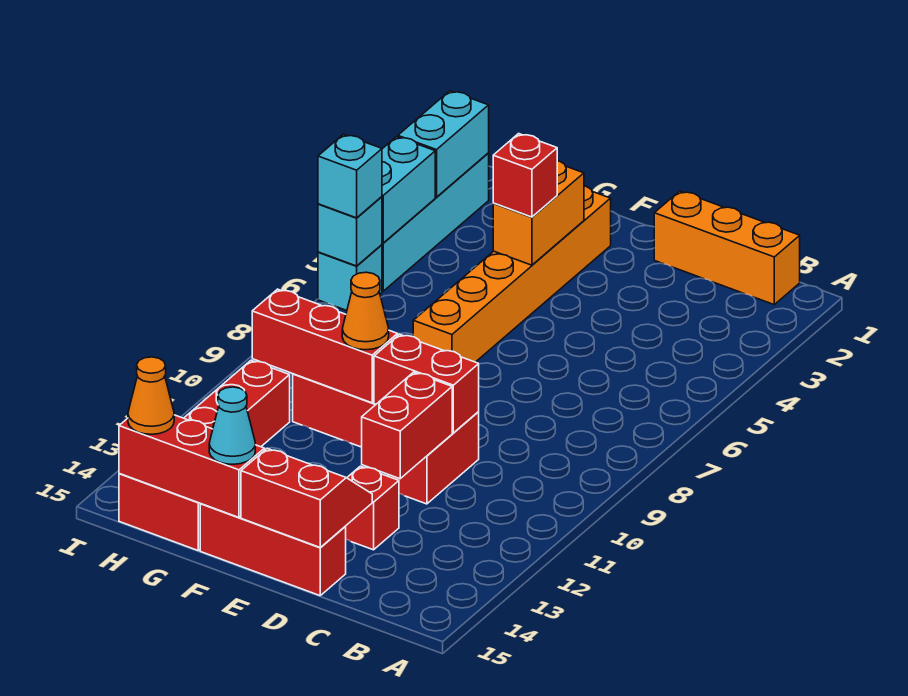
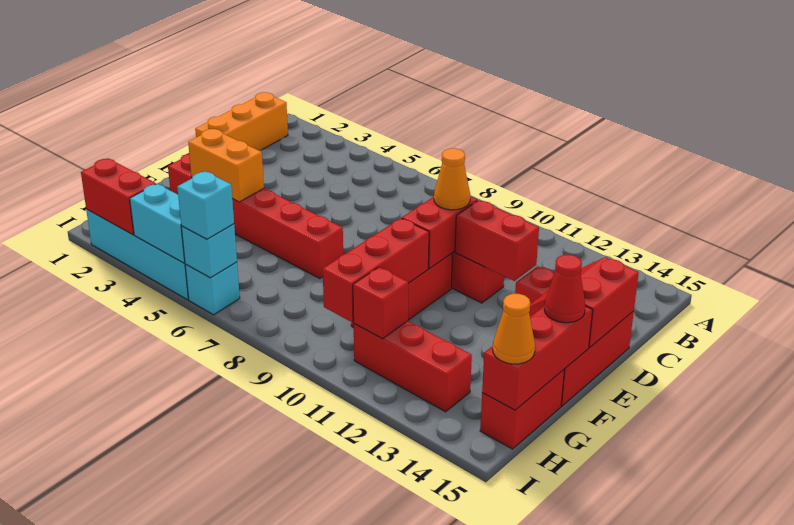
orange 1x6 brick [413,186,611,362] -> red 1x6 brick [168,154,343,279]
red 1x1 brick [493,134,557,217] -> red 1x1 brick moved to [353,267,408,339]
orange 1x1 cone [342,272,389,350] -> orange 1x1 cone moved to [434,148,470,210]
cyan 1x1 cone [209,387,255,464] -> red 1x1 cone [544,255,585,323]
cyan 1x2 brick [398,91,489,197] -> red 1x2 brick [81,159,156,235]

